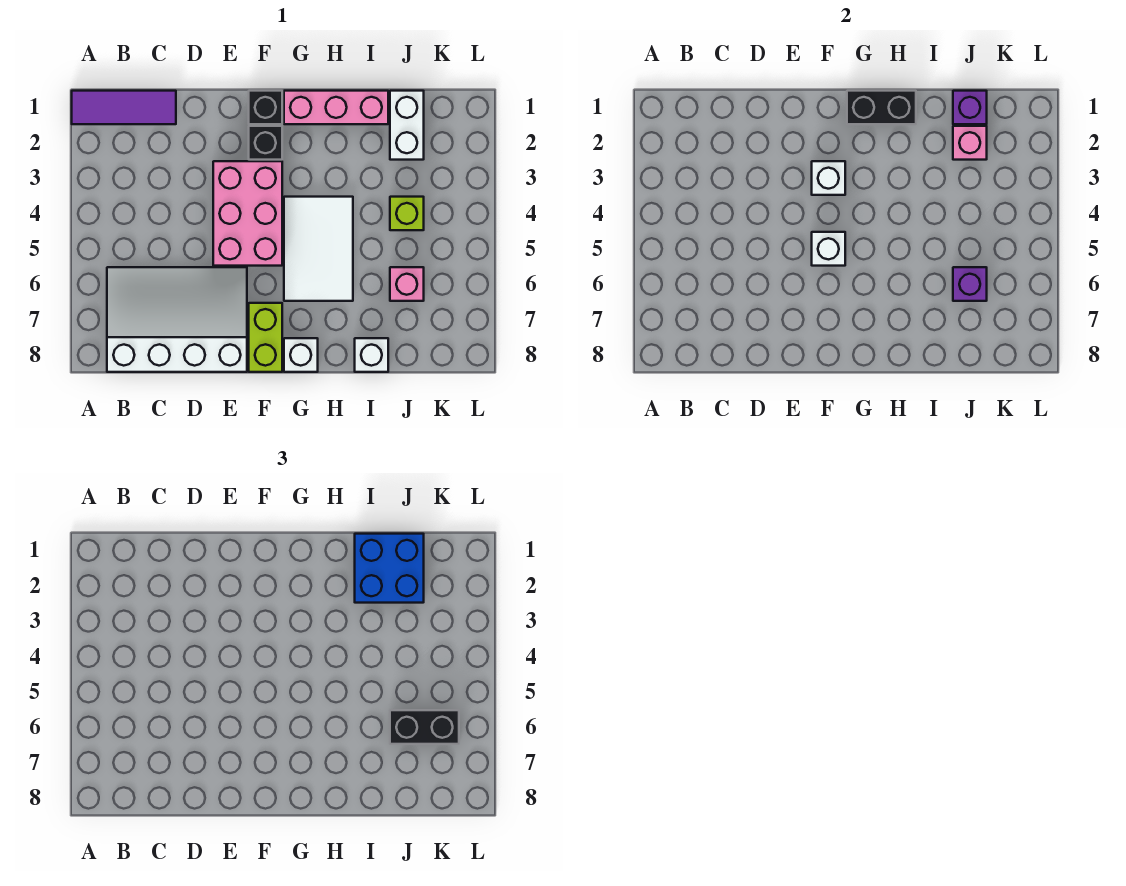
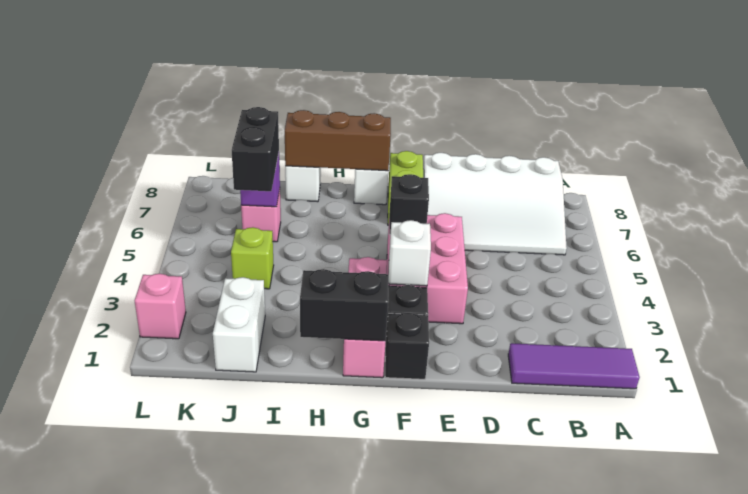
white 1x1 brick [812,232,845,266] -> black 1x1 brick [389,174,429,234]
pink 1x3 brick [284,91,388,124] -> pink 1x3 brick turned to [343,257,387,378]
white 2x3 tile [284,197,353,301] -> none
none -> brown 1x3 brick [285,110,391,171]
blue 2x2 brick [355,534,424,603] -> none
purple 1x1 brick [953,91,987,124] -> none
pink 1x1 brick [953,126,987,160] -> pink 1x1 brick moved to [135,274,186,339]
black 1x2 brick [390,710,459,744] -> black 1x2 brick turned to [232,107,279,191]

